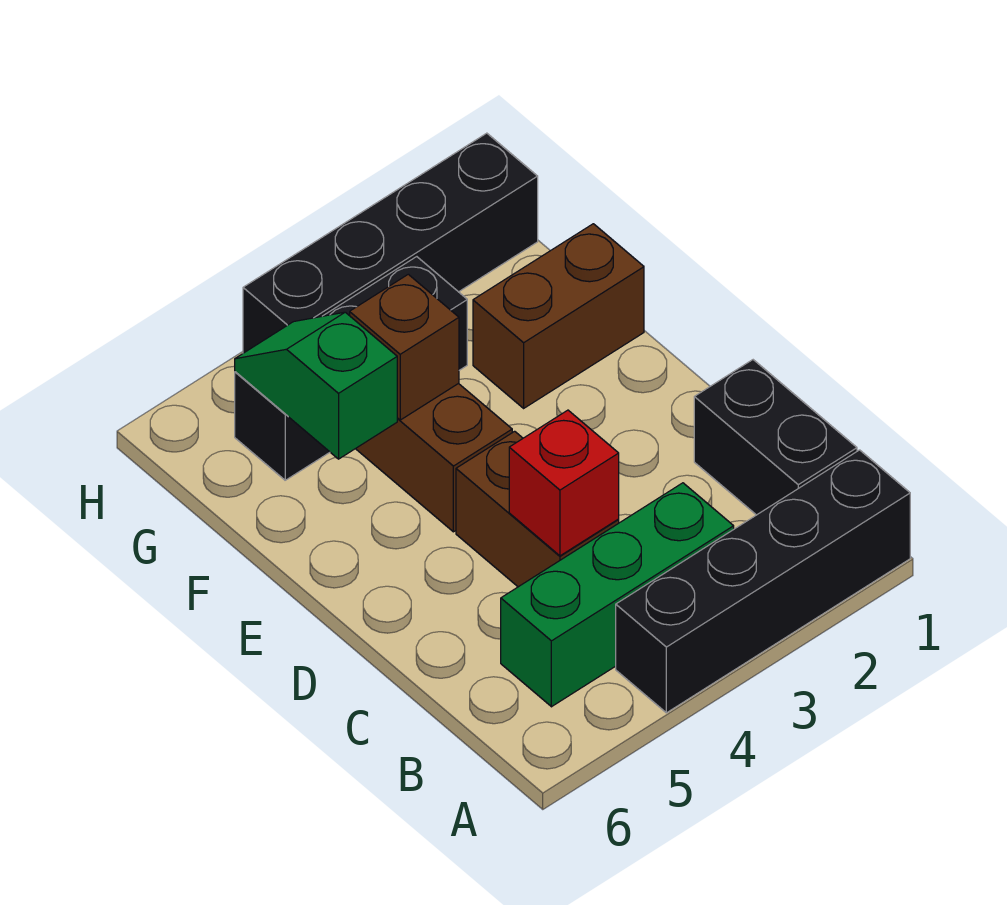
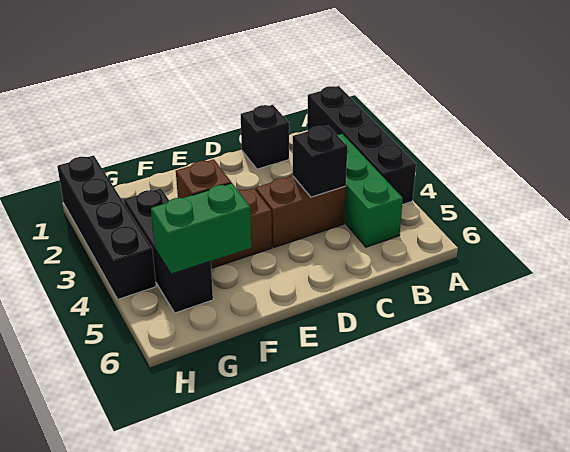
black 1x2 brick [694,360,857,515] -> black 1x1 brick [241,105,289,169]
red 1x1 brick [509,410,619,556] -> black 1x1 brick [293,126,348,197]
brown 1x2 brick [473,224,644,408] -> none
green 1x2 slope [235,312,397,459] -> green 1x2 brick [151,183,251,274]

